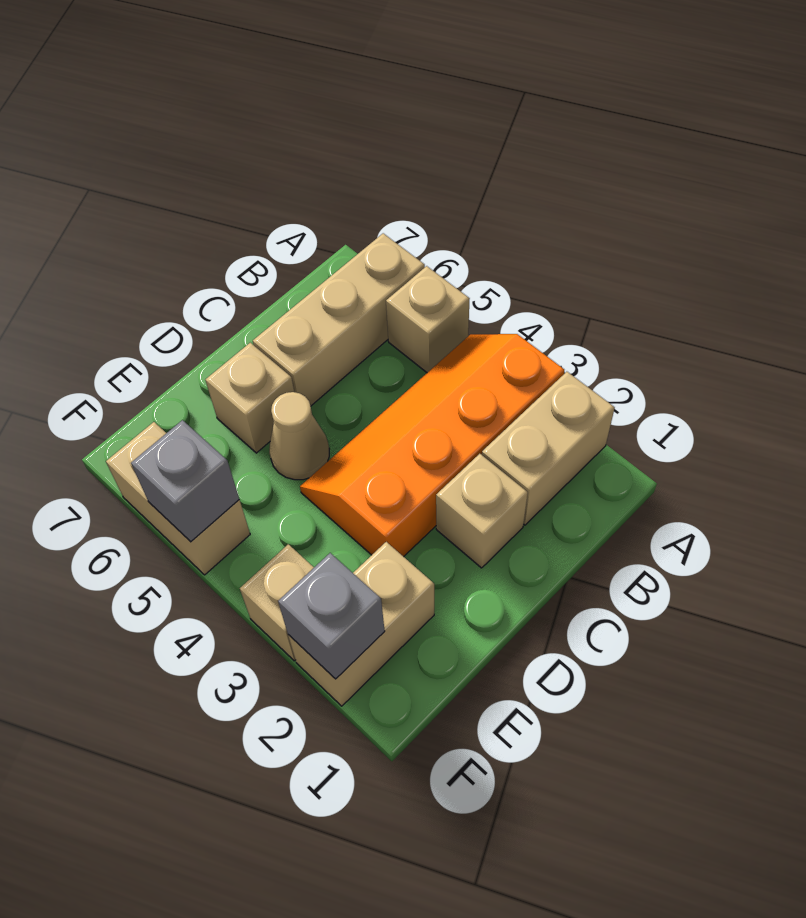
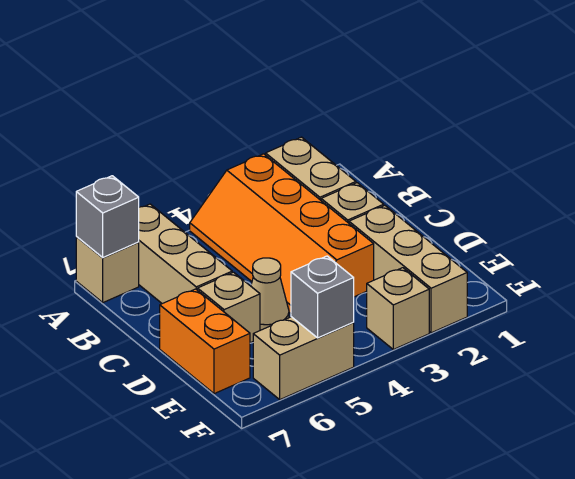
tan 1x1 brick [386,266,470,373] -> tan 1x1 brick moved to [76,237,139,303]
none -> orange 1x2 brick [160,289,250,394]
tan 1x2 brick [288,542,434,706] -> tan 1x3 brick [349,206,467,333]
grey 1x1 brick [278,553,385,679] -> grey 1x1 brick moved to [76,176,139,258]

